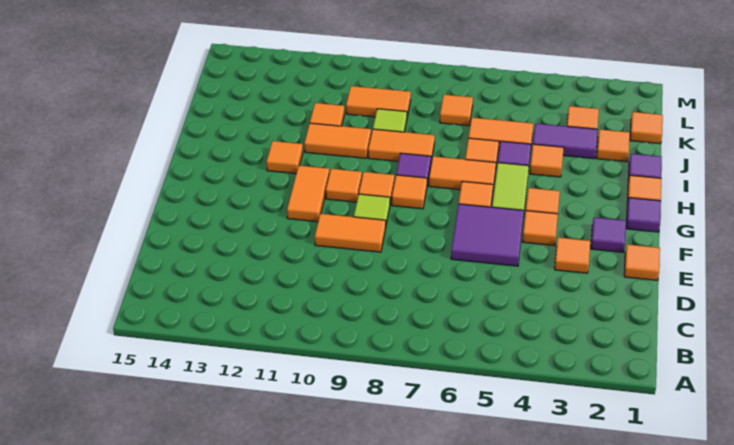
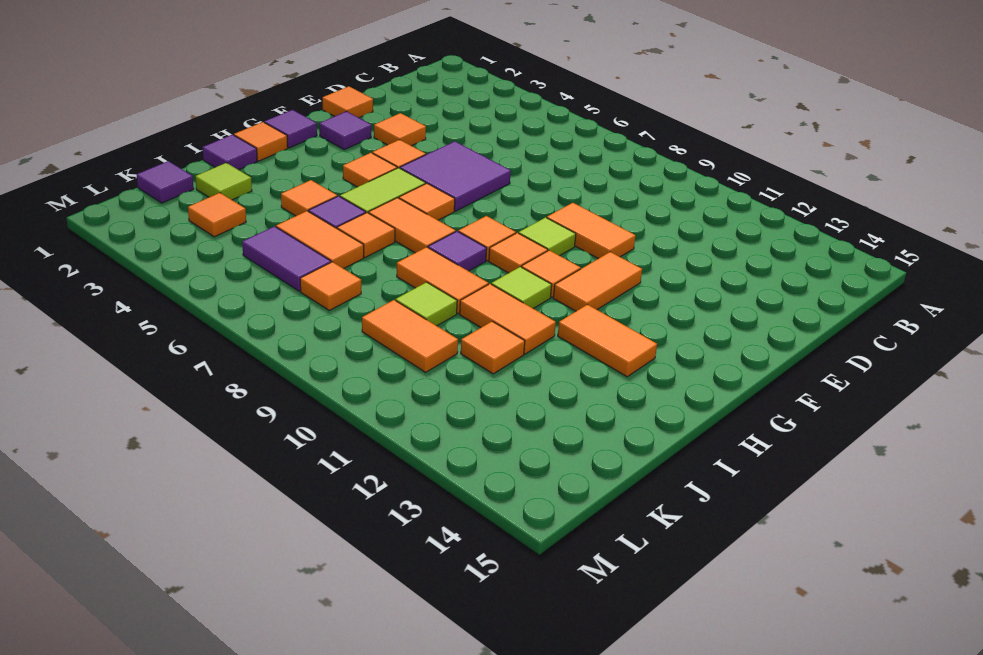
none -> lime 1x1 tile [491,267,552,309]
orange 1x1 tile [266,141,303,174] -> orange 1x2 tile [558,305,657,377]
orange 1x1 tile [597,129,630,162] -> lime 1x1 tile [195,163,252,200]
purple 1x2 tile [533,123,598,159] -> purple 1x2 tile moved to [242,226,331,291]
orange 1x1 tile [630,112,663,144] -> purple 1x1 tile [137,161,194,203]

